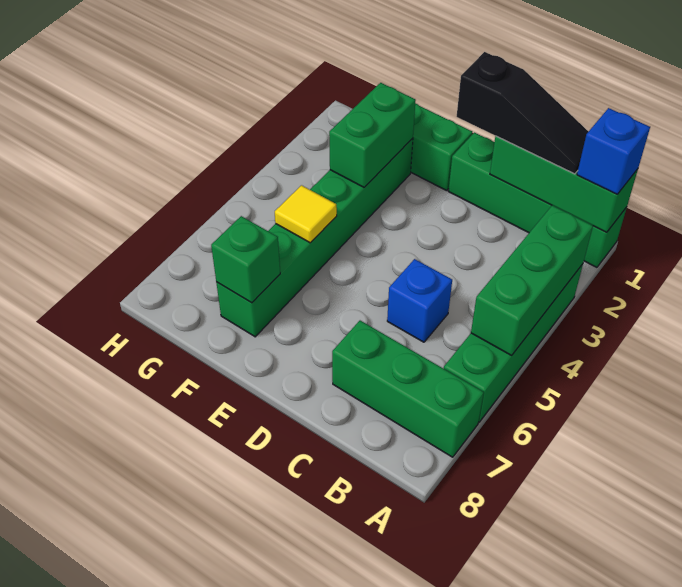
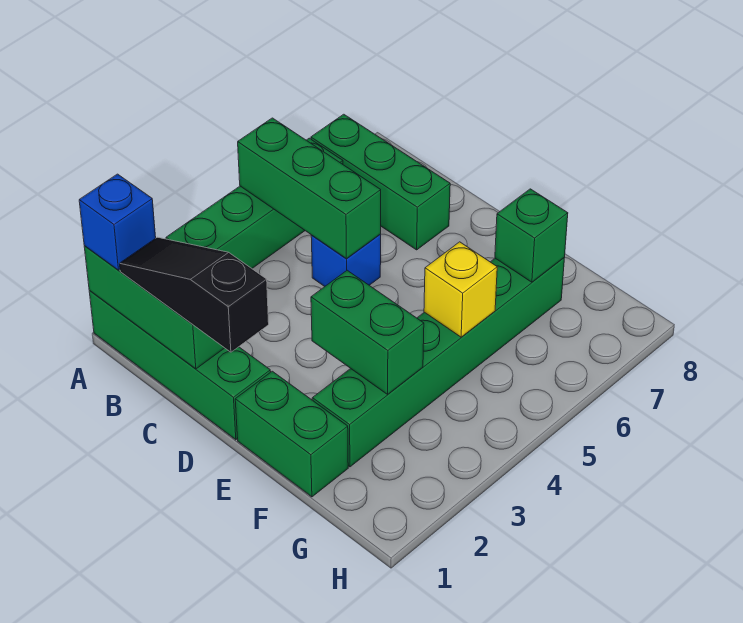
green 1x3 brick [471,205,593,355] -> green 1x3 brick turned to [238,118,381,259]
green 1x2 brick [329,83,416,187] -> green 1x2 brick turned to [311,270,424,394]
yellow 1x1 tile [275,185,337,243] -> yellow 1x1 brick [424,242,497,337]

